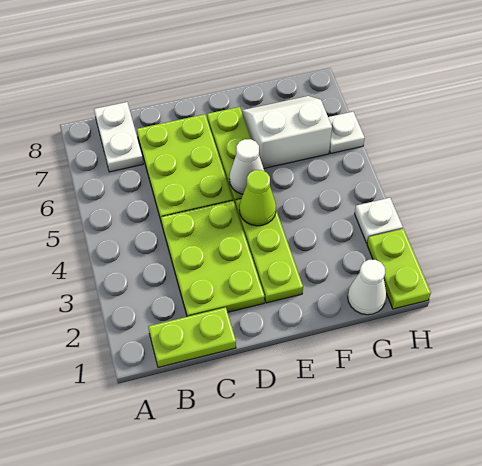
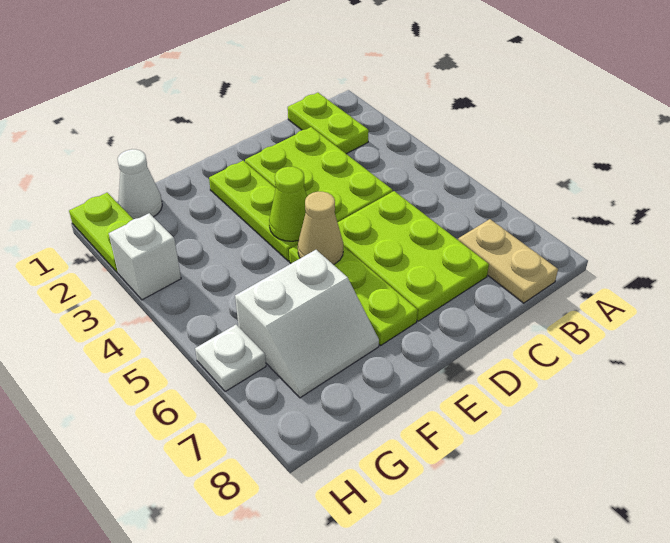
lime 1x2 plate [148,307,236,367] -> lime 1x2 plate turned to [288,93,369,154]
white 1x2 plate [94,102,143,172] -> tan 1x2 plate [458,219,558,303]
white 1x1 cone [229,139,264,194] -> tan 1x1 cone [298,192,343,265]
white 1x1 plate [355,198,403,243] -> white 1x1 brick [109,213,181,300]

